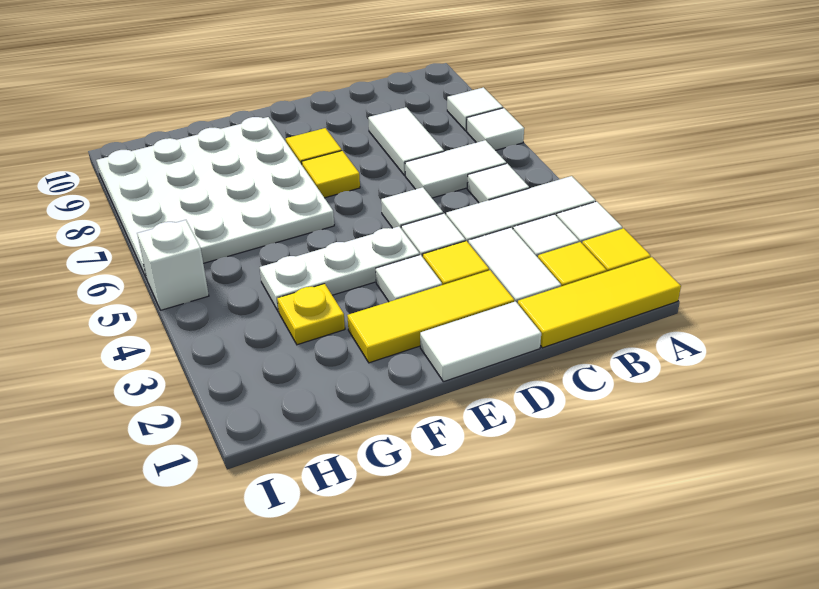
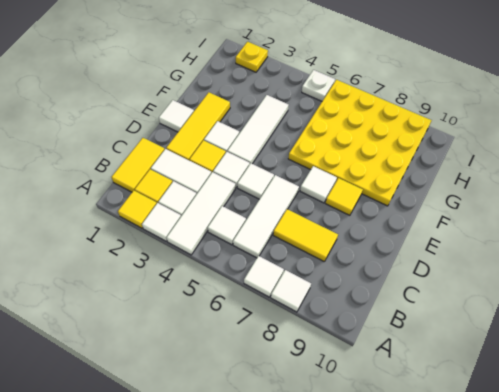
yellow 1x3 tile [518,257,681,348] -> yellow 1x2 tile [112,138,165,192]
white 1x2 tile [405,140,506,198] -> white 1x3 tile [233,175,299,258]
white 1x2 tile [368,107,444,176] -> yellow 1x2 tile [273,209,338,262]
white 1x2 tile [420,302,541,382] -> white 1x1 tile [159,100,194,132]
white 1x3 plate [260,226,420,312] -> white 1x3 tile [227,95,289,164]
yellow 1x1 tile [302,151,360,198] -> white 1x1 tile [300,166,337,203]
white 4x4 plate [96,117,334,279] -> yellow 4x4 plate [288,80,432,206]
yellow 1x1 plate [277,284,345,345] -> yellow 1x1 plate moved to [236,42,268,72]
white 1x1 brick [137,220,209,310] -> white 1x1 plate [302,70,335,101]

